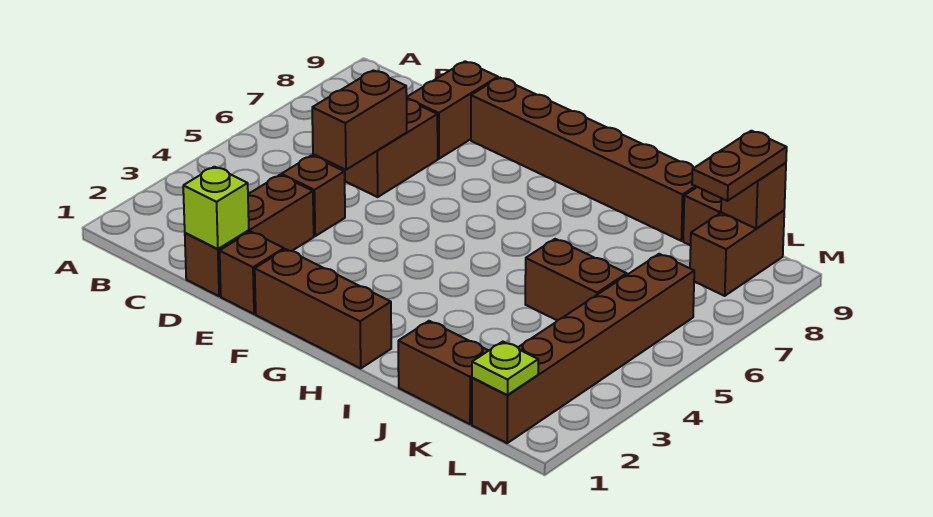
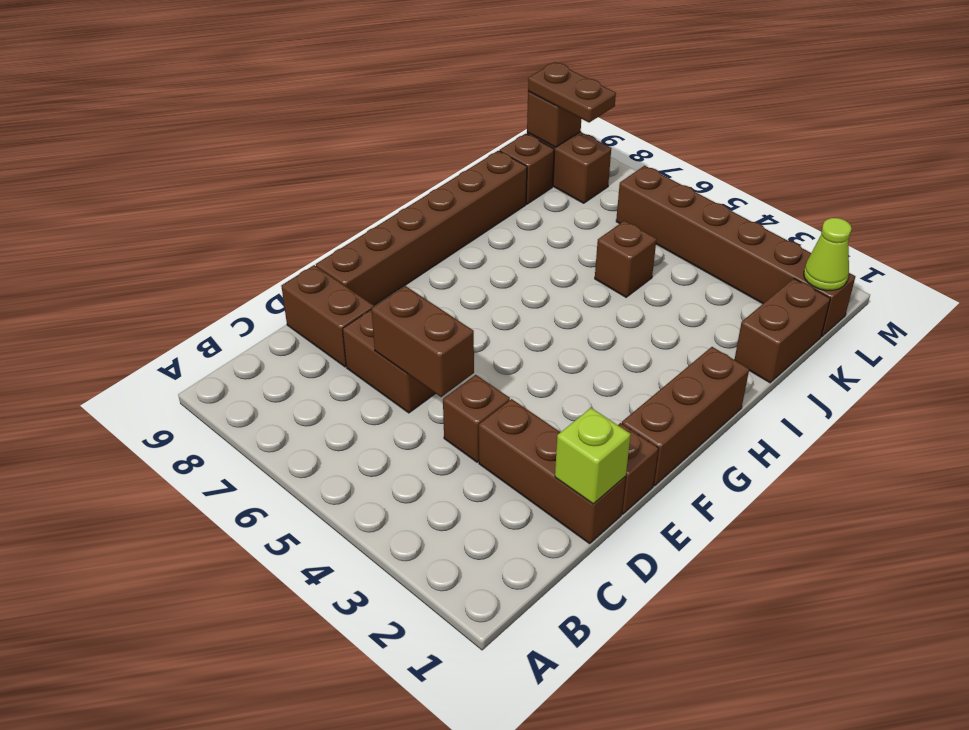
brown 1x2 brick [525,239,627,320] -> brown 1x1 brick [595,221,657,297]
lime 1x1 plate [472,342,538,395] -> lime 1x1 cone [804,218,852,291]

